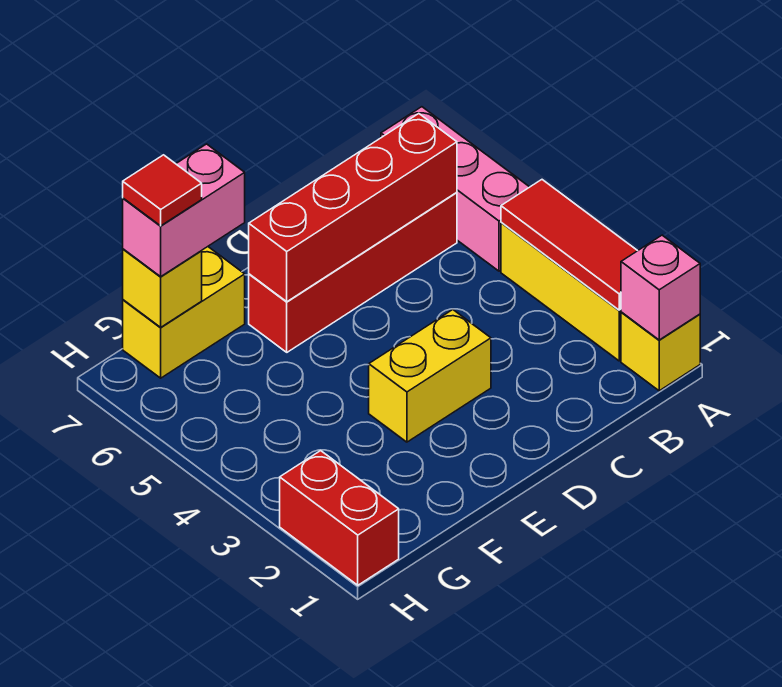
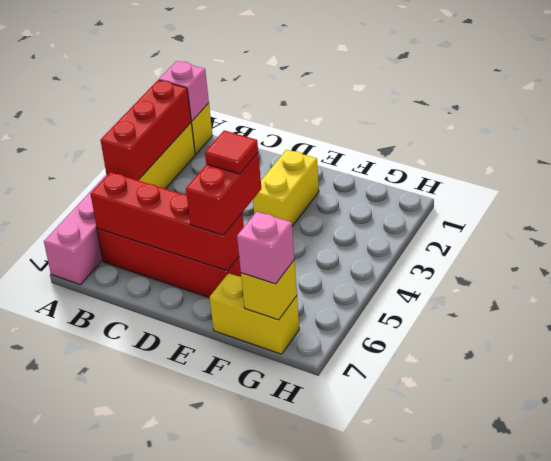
red 1x3 tile [501,180,637,310] -> red 1x3 brick [101,80,191,180]
yellow 1x2 brick [369,310,491,442] -> yellow 1x2 brick turned to [253,150,319,226]
pink 1x2 brick [123,144,245,276] -> pink 1x1 brick [237,212,294,284]
red 1x1 tile [123,155,202,226] -> red 1x1 tile moved to [205,130,258,174]
red 1x2 brick [280,451,399,585] -> red 1x2 brick moved to [186,153,261,235]

